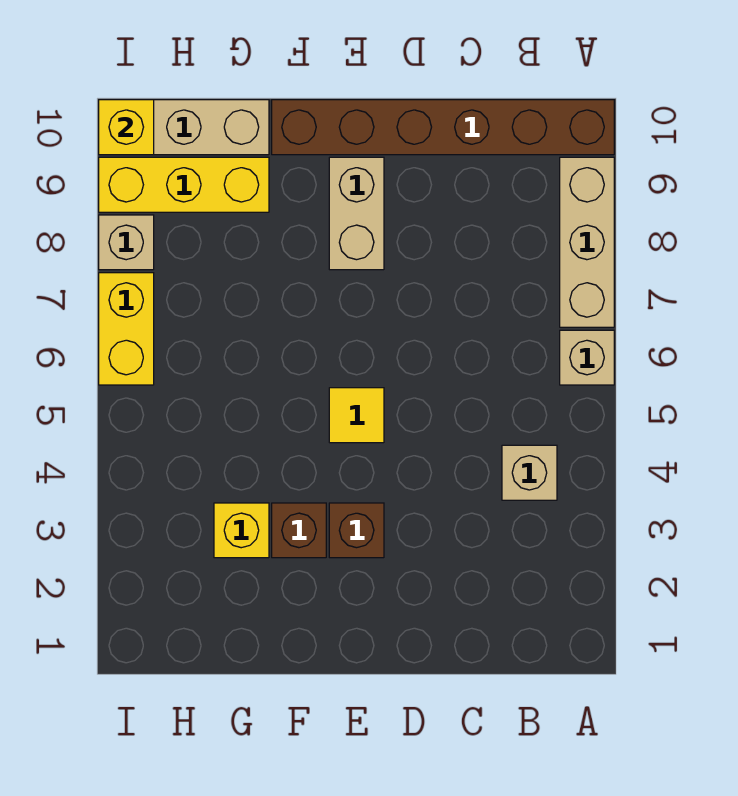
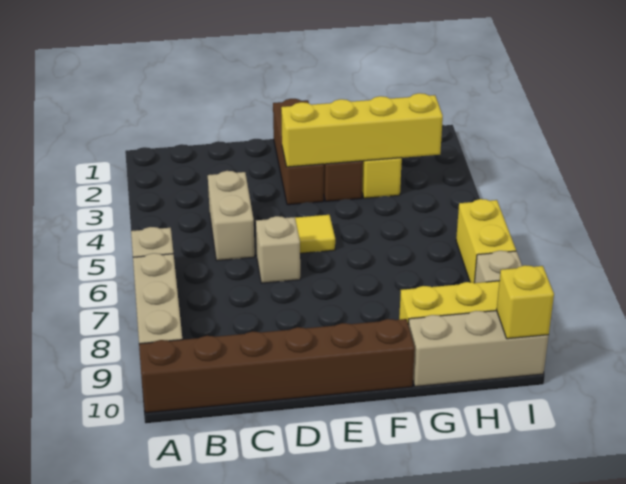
tan 1x1 brick [502,445,557,500] -> tan 1x1 brick moved to [256,216,300,283]
brown 1x1 brick [329,503,384,558] -> brown 1x3 brick [273,99,324,205]
none -> yellow 1x4 brick [281,93,443,167]
tan 1x2 brick [329,157,384,270] -> tan 1x2 brick moved to [208,171,255,261]

